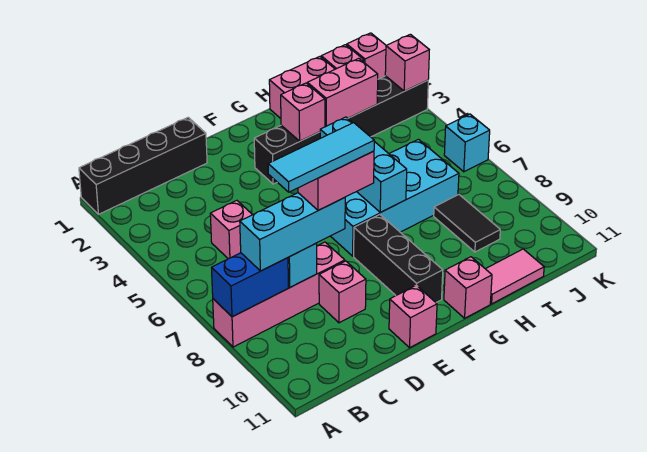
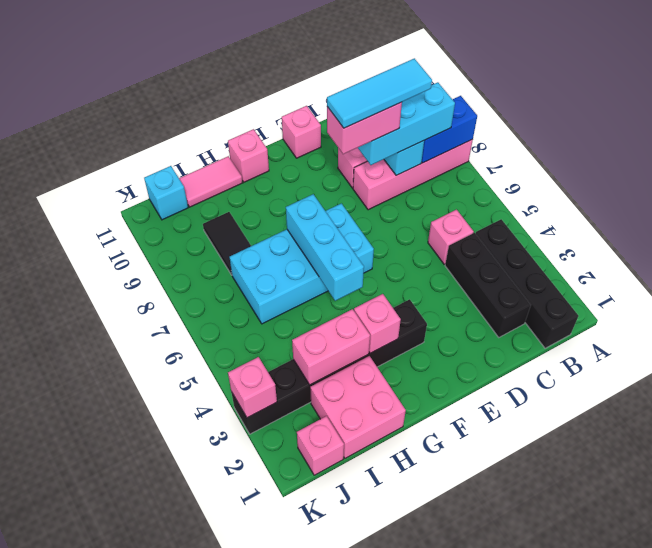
black 1x4 brick [79,117,207,214] -> black 1x4 brick turned to [476,219,578,348]
black 1x3 brick [354,215,443,302] -> black 1x3 brick moved to [445,233,531,337]
pink 1x1 brick [347,33,386,79] -> none
cyan 1x1 brick [444,114,490,172] -> cyan 1x1 brick moved to [144,166,188,220]

